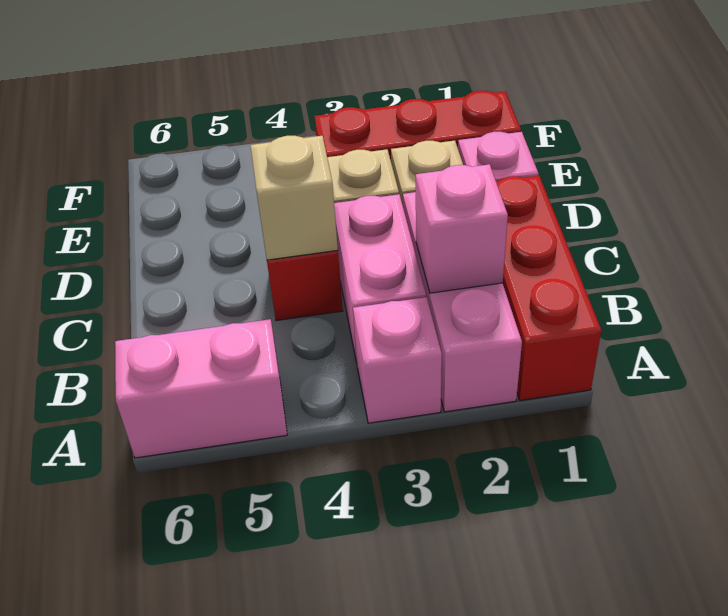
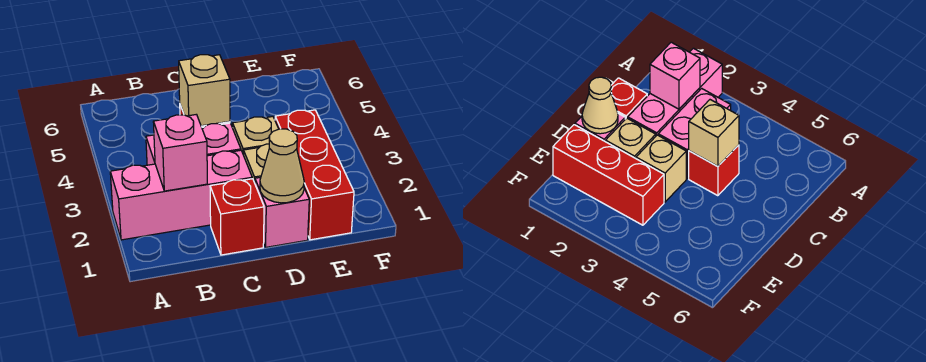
red 1x3 brick [496,176,601,401] -> red 1x1 brick [210,179,264,255]
pink 1x1 brick [353,297,442,423] -> none
pink 1x2 brick [115,319,287,458] -> none
none -> tan 1x1 cone [260,129,304,203]

